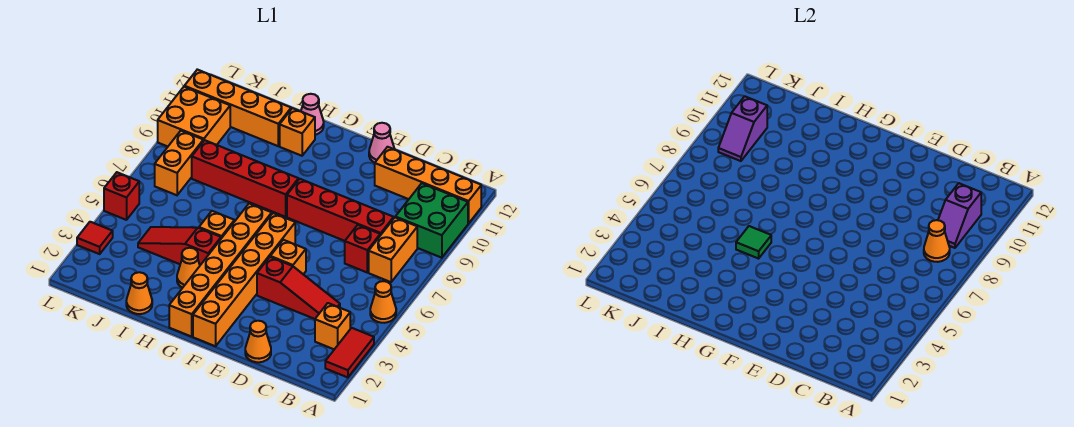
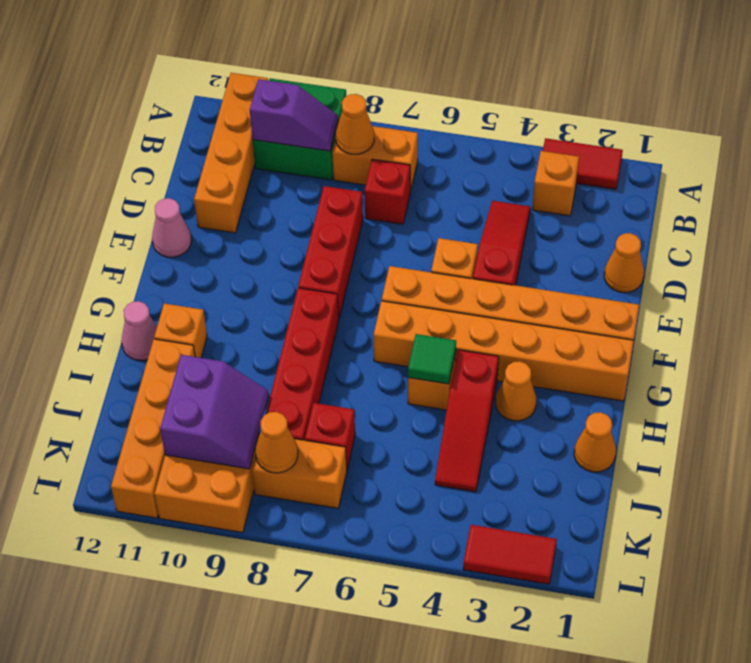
orange 1x1 cone [370,281,396,323] -> orange 1x1 cone moved to [255,412,298,473]
red 1x4 brick [287,179,394,241] -> red 1x3 brick [298,186,363,318]
purple 1x2 slope [718,96,767,161] -> purple 2x2 slope [160,355,268,469]
red 1x1 tile [77,222,113,254] -> red 1x2 tile [463,525,557,584]
red 1x1 brick [104,172,139,220] -> red 1x1 brick moved to [305,403,355,469]

